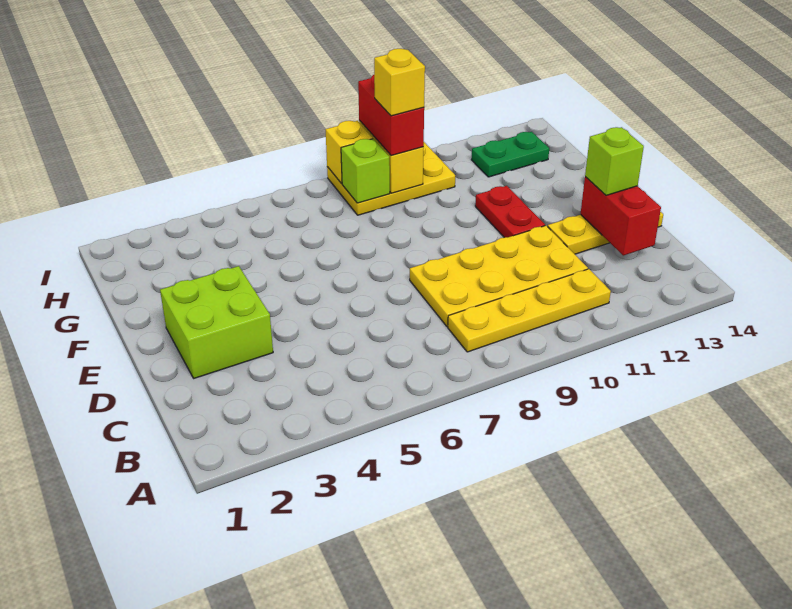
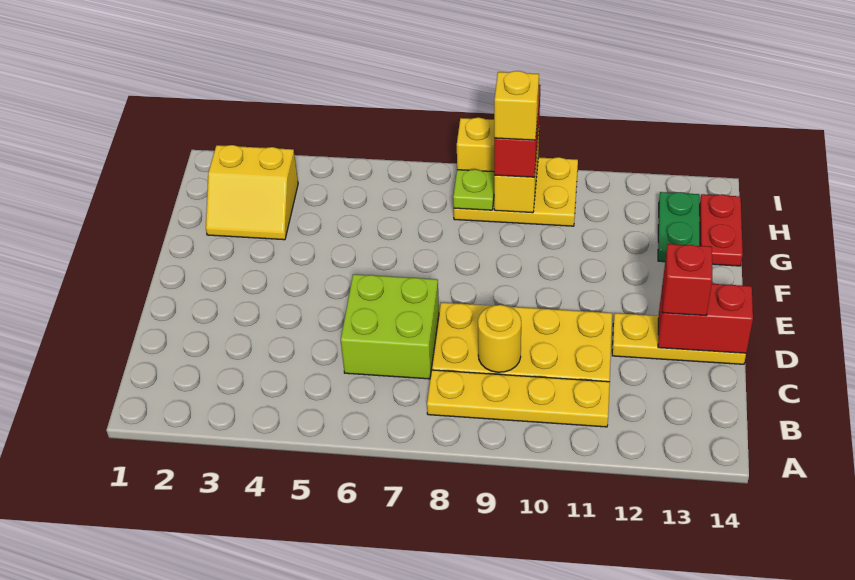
none -> yellow 1x1 round brick [478,305,521,372]
red 1x2 brick [581,177,661,255] -> red 1x2 brick turned to [658,284,753,353]
lime 2x2 brick [160,266,273,378] -> lime 2x2 brick moved to [341,274,439,379]
lime 1x1 brick [585,127,644,195] -> red 1x1 brick [663,244,712,316]
red 1x2 plate [475,186,545,238] -> red 1x2 plate moved to [700,194,743,266]
none -> yellow 2x2 slope [206,145,298,240]
lime 1x1 brick [341,139,390,203] -> lime 1x1 plate [453,169,494,210]
green 1x2 plate [471,132,549,177] -> green 1x2 plate turned to [658,192,700,262]

